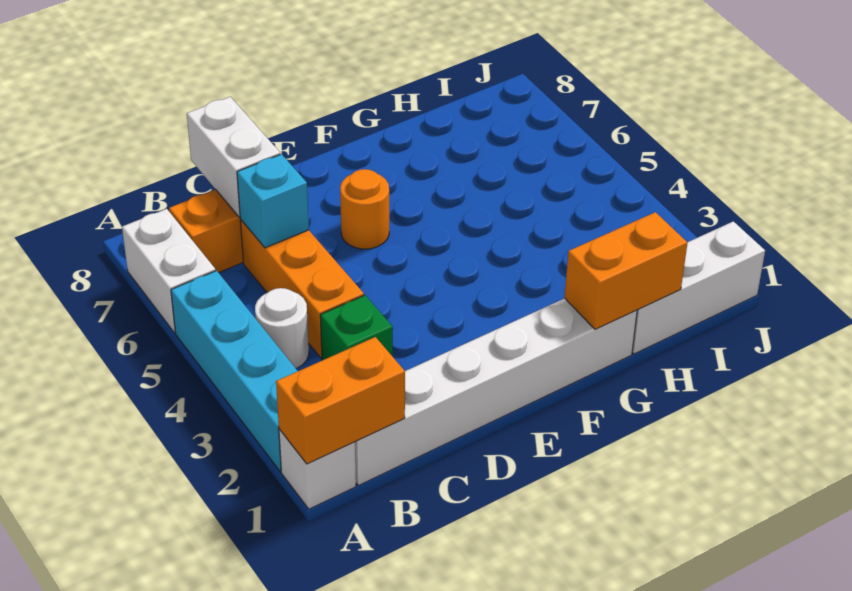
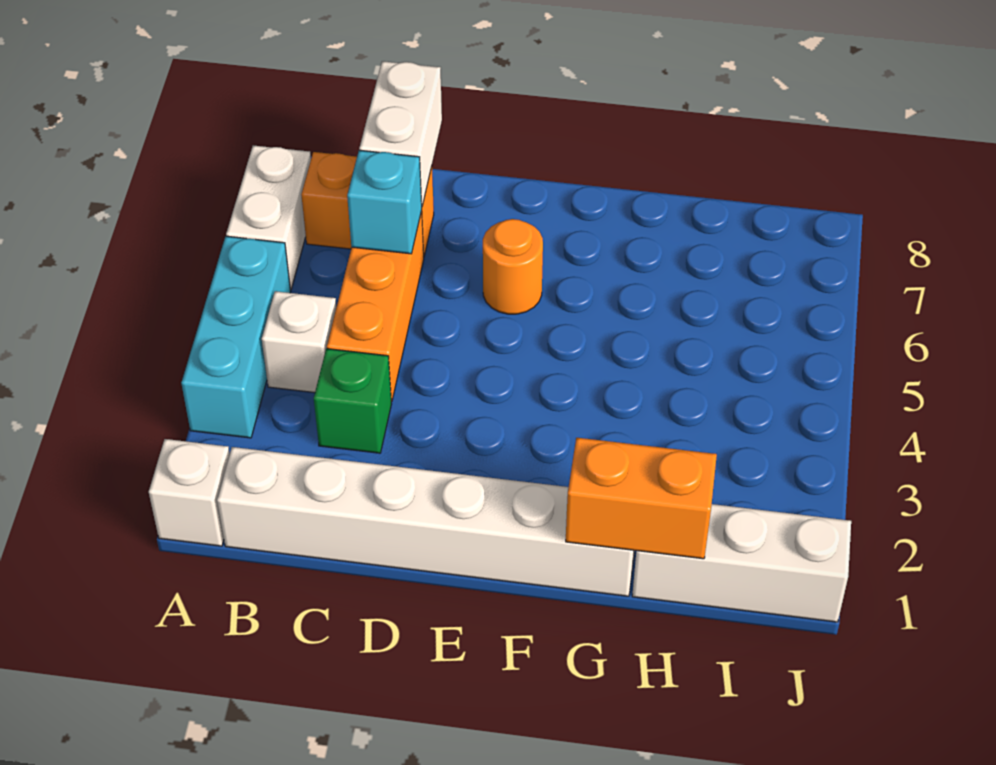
orange 1x2 brick [276,337,405,464] -> none
cyan 1x4 brick [171,271,298,472] -> cyan 1x3 brick [181,236,291,438]
white 1x1 round brick [255,288,309,369] -> white 1x1 brick [262,291,336,393]

